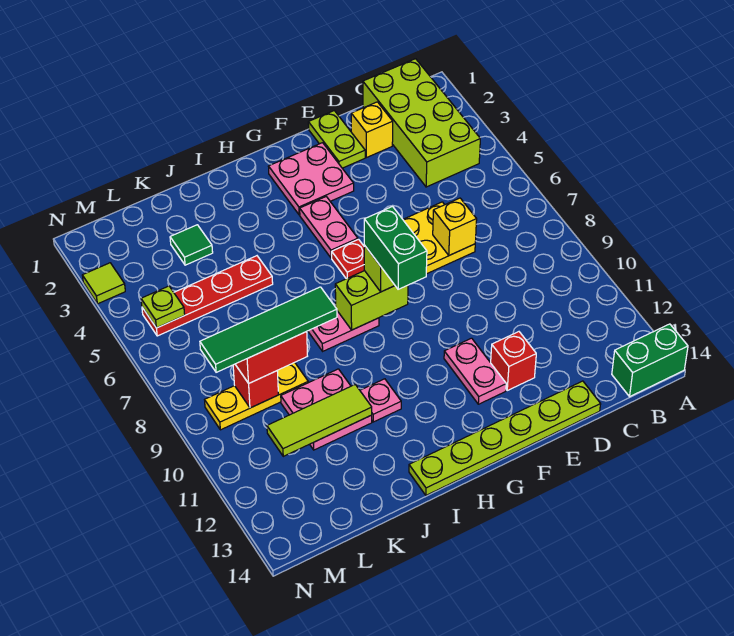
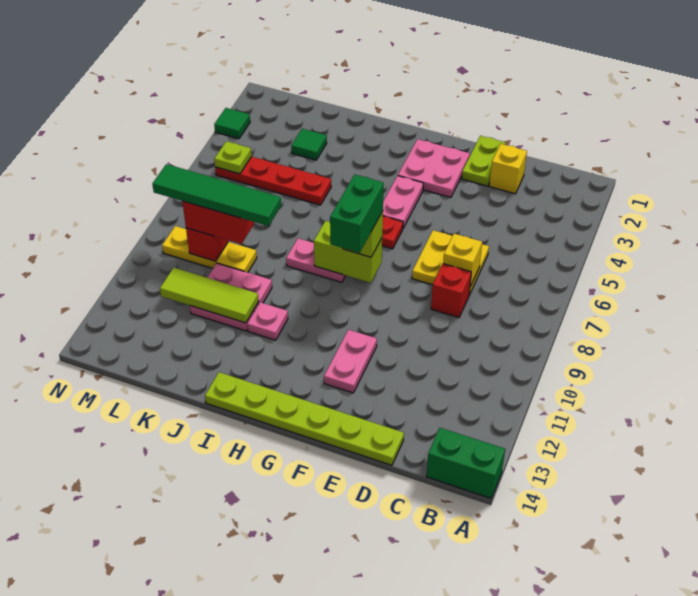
lime 2x4 brick [363,59,480,187] -> none
red 1x1 brick [491,332,536,390] -> red 1x1 brick moved to [431,264,471,318]
lime 1x1 tile [82,263,125,304] -> green 1x1 tile [214,108,250,139]

